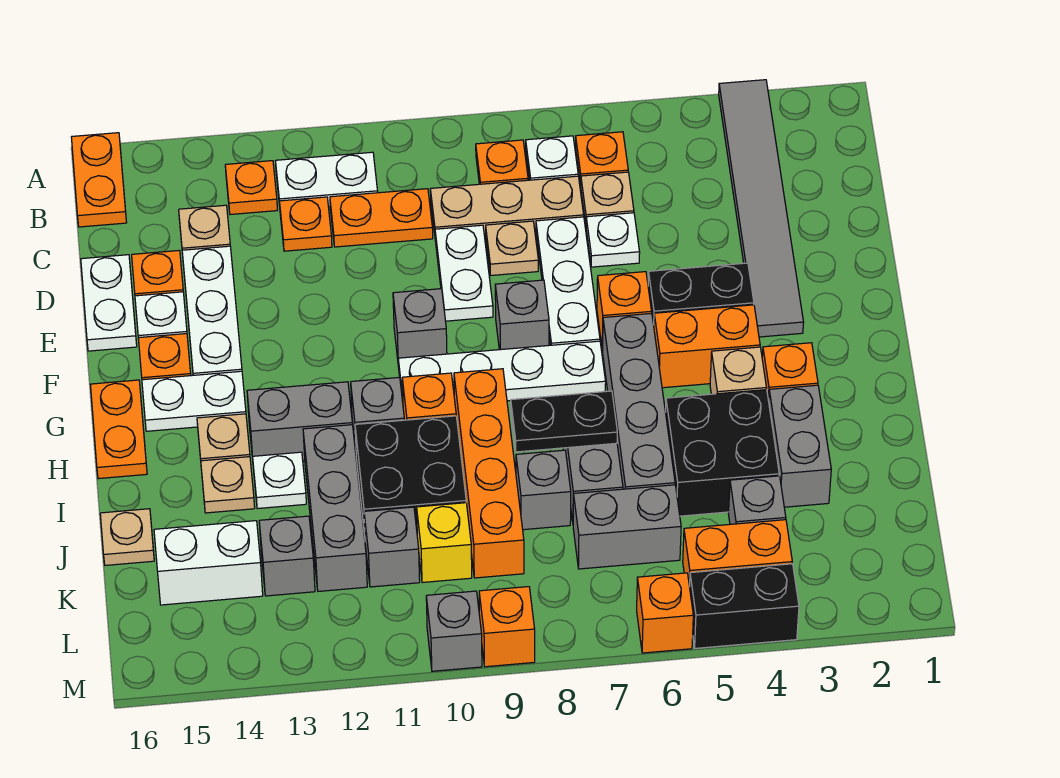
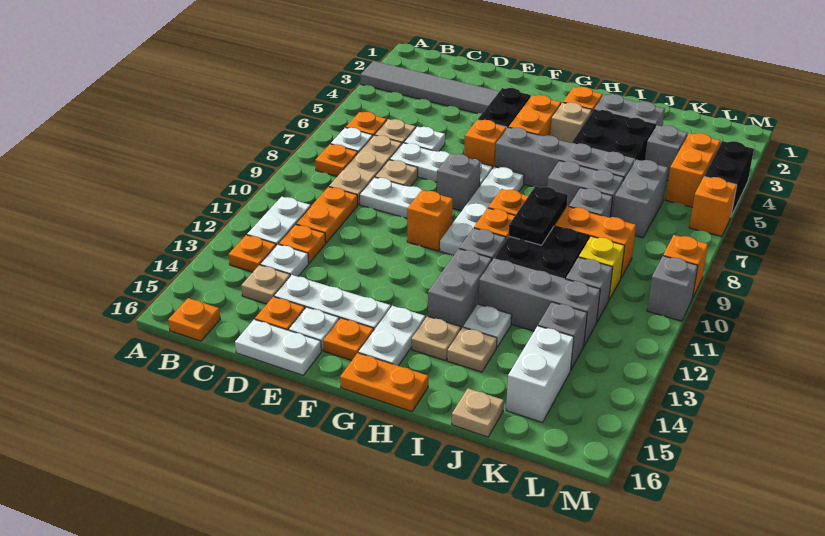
orange 1x2 plate [71,133,127,227] -> orange 1x1 plate [168,298,220,341]
none -> white 1x1 plate [260,244,309,277]
grey 1x1 brick [393,289,447,367] -> orange 1x1 brick [407,190,453,251]
black 1x2 plate [511,391,617,452] -> black 1x2 plate moved to [508,186,568,245]

